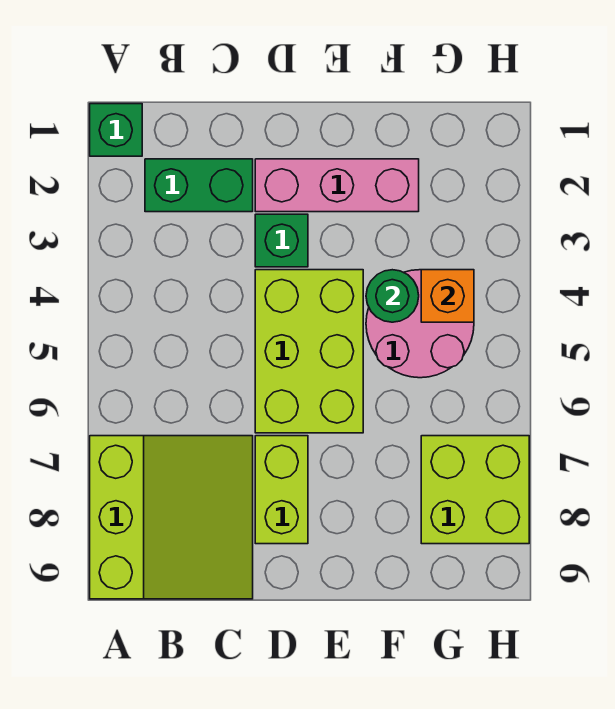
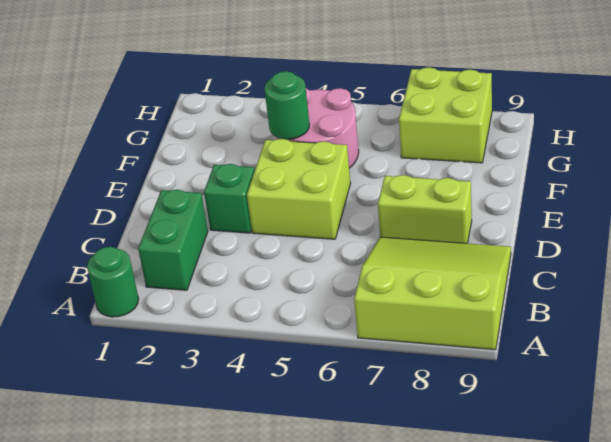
green 1x1 brick [90,104,142,156] -> green 1x1 round brick [87,247,139,317]
pink 1x3 brick [255,159,419,212] -> none
lime 2x3 brick [255,270,363,433] -> lime 2x2 brick [247,139,351,239]
orange 1x1 brick [421,270,474,322] -> none

